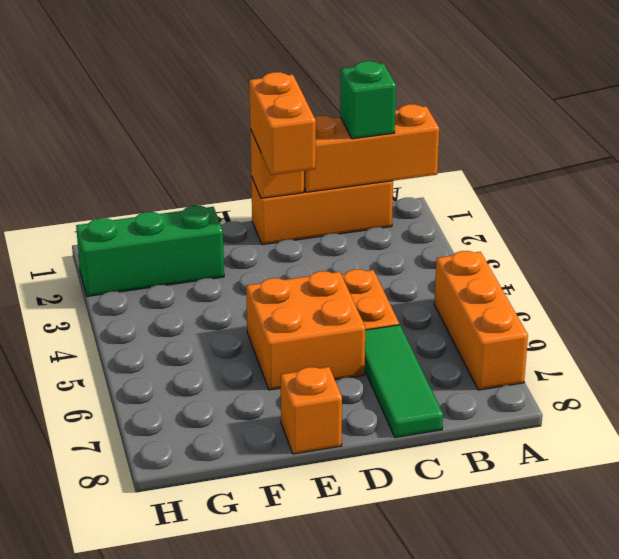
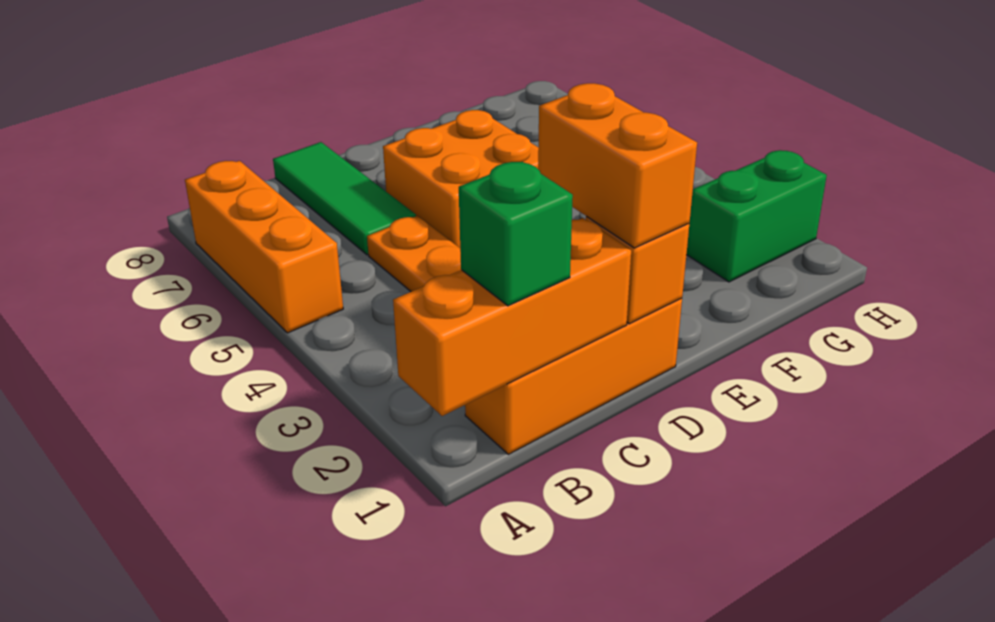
orange 1x1 brick [281,367,342,454] -> none
green 1x3 brick [76,206,224,296] -> green 1x2 brick [686,150,827,282]

